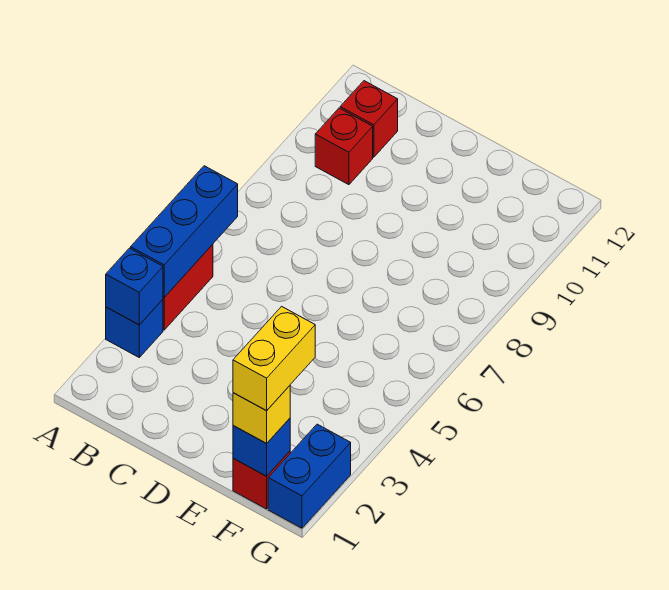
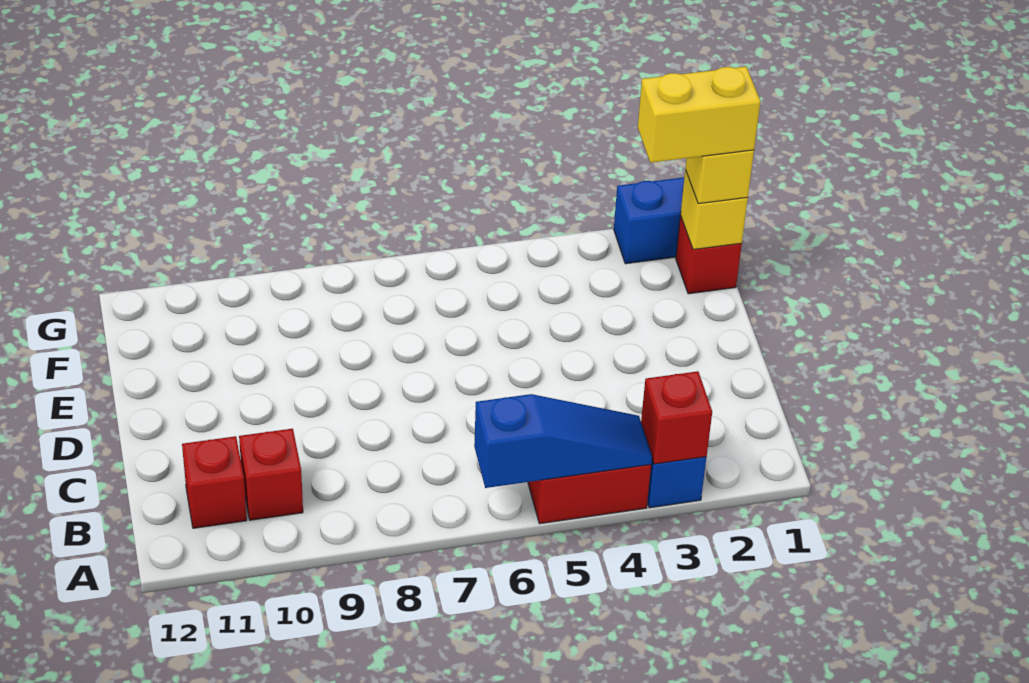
blue 1x1 brick [106,248,163,325] -> red 1x1 brick [641,371,712,464]
blue 1x3 brick [131,166,238,297] -> blue 1x3 slope [474,394,652,488]
blue 1x1 brick [233,418,290,476] -> yellow 1x1 brick [681,170,748,250]

